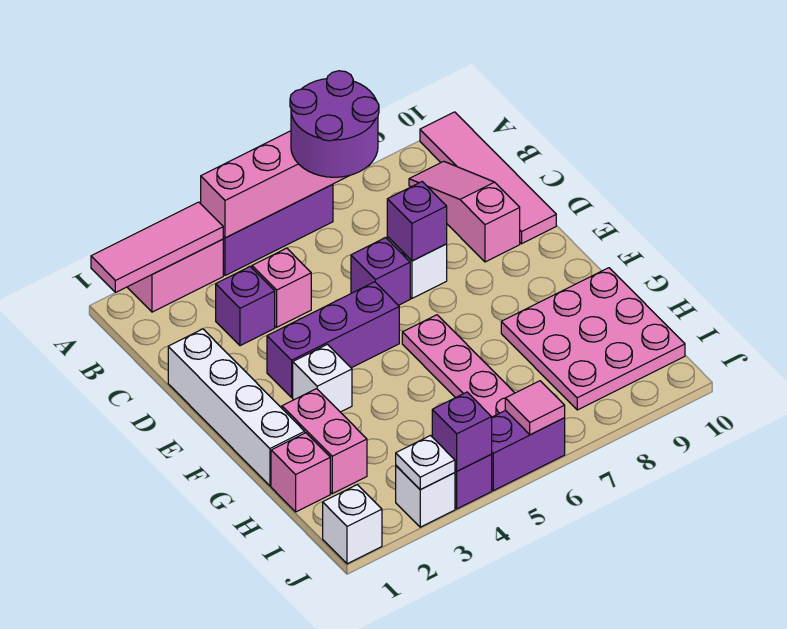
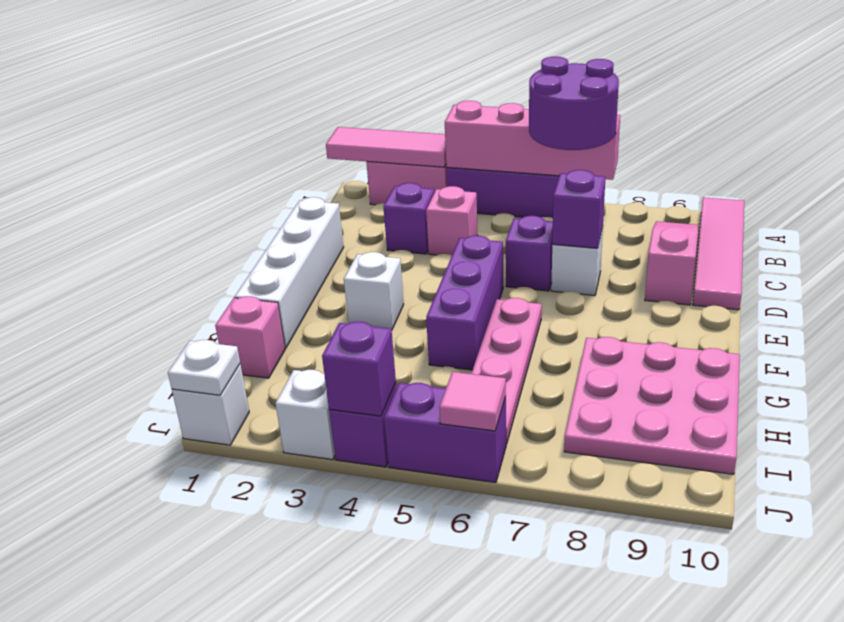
purple 1x3 brick [267,282,399,397] -> purple 1x3 brick turned to [426,236,503,370]
pink 1x2 brick [282,389,367,494] -> none
white 1x1 plate [396,436,455,490] -> white 1x1 plate moved to [168,340,240,395]

